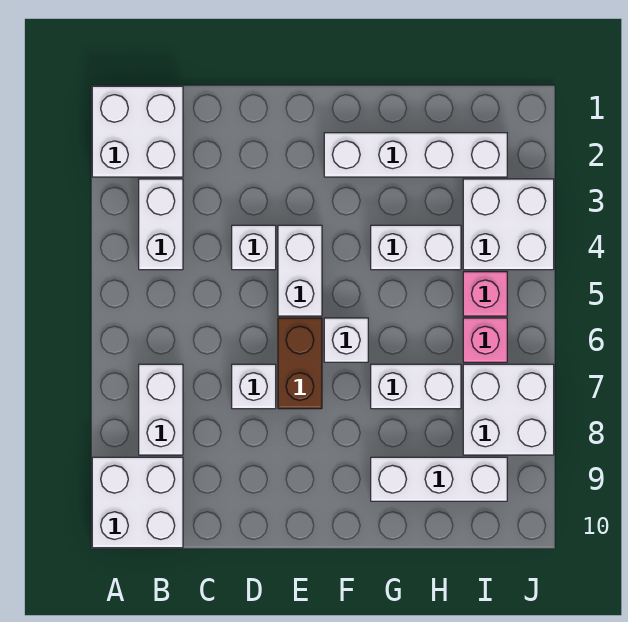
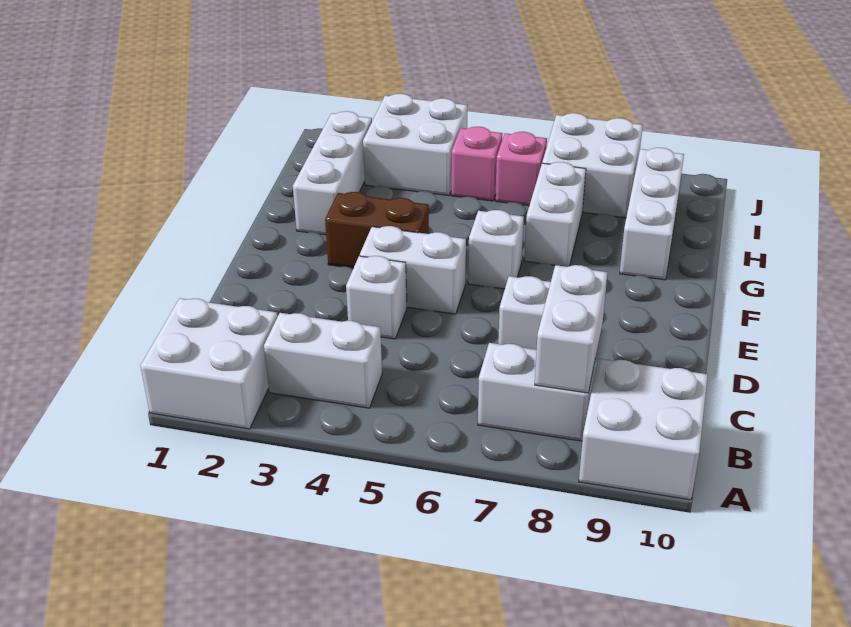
brown 1x2 brick [278,318,322,409] -> brown 1x2 brick moved to [325,192,429,268]
white 1x4 brick [324,133,507,177] -> white 1x3 brick [293,111,372,235]
white 1x2 brick [371,225,461,270] -> white 1x2 brick moved to [535,265,608,393]

